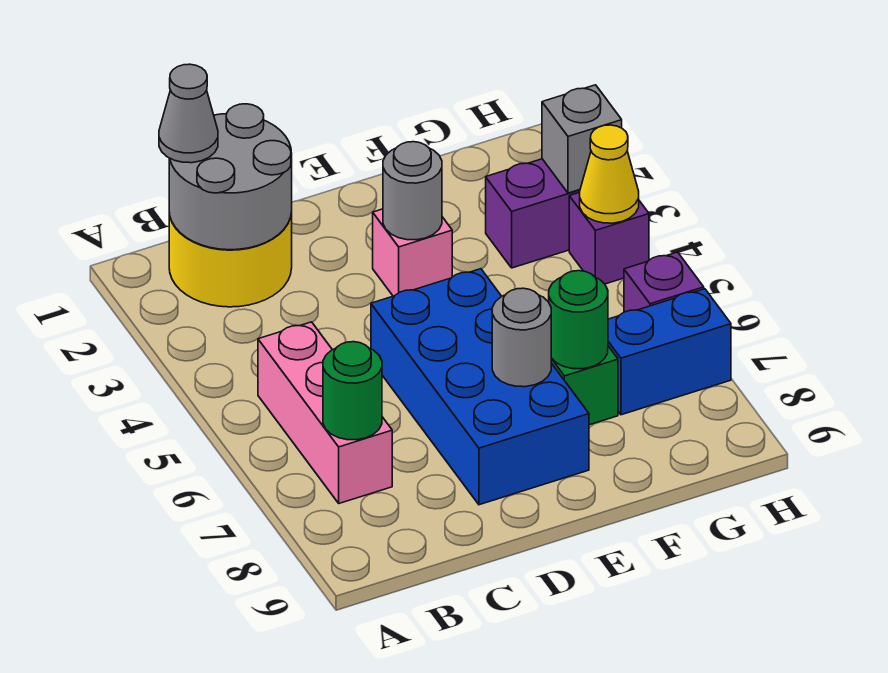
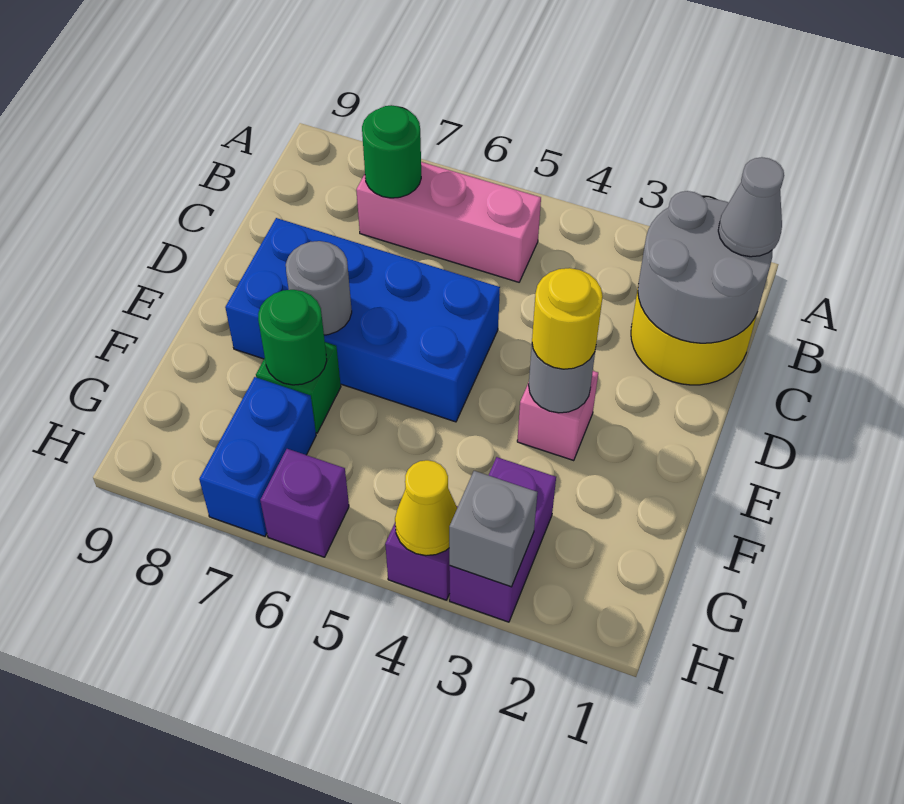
none -> yellow 1x1 round brick [532,268,603,369]

